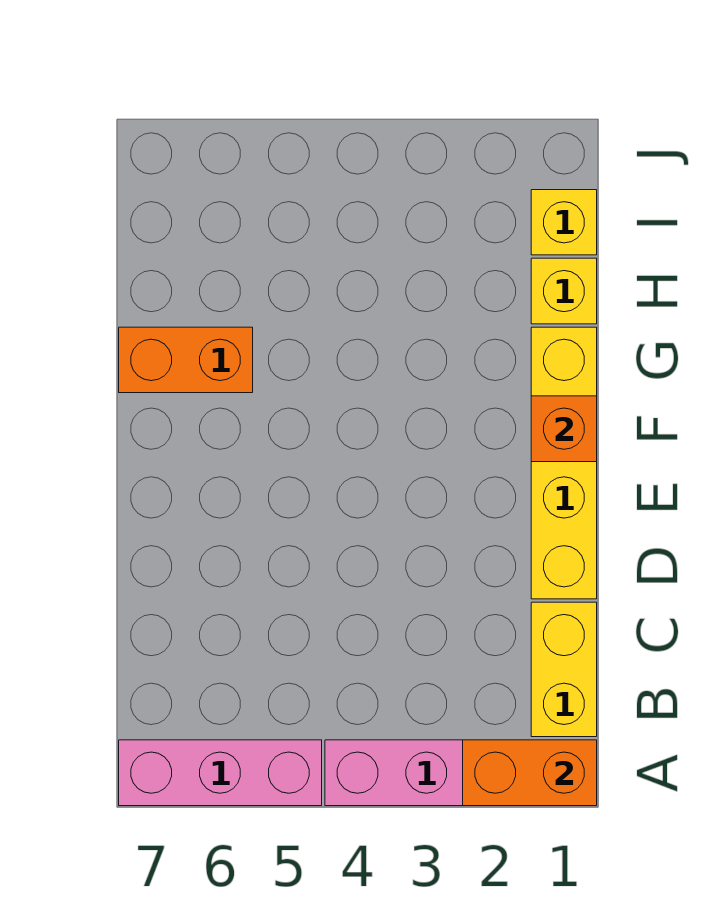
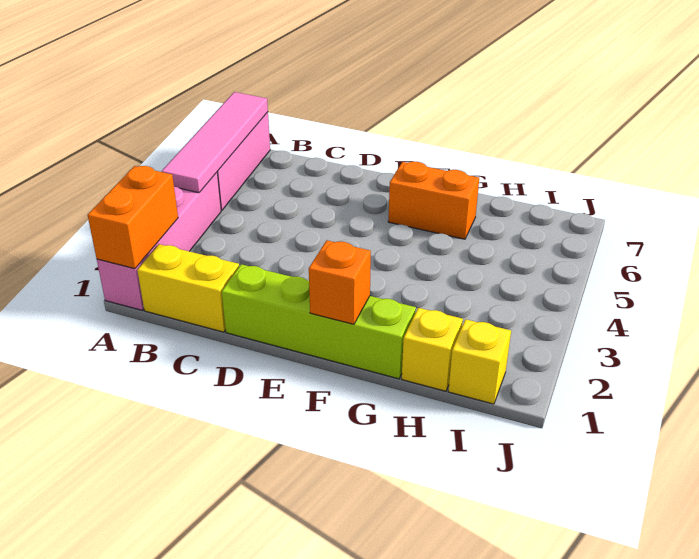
none -> pink 1x4 tile [161,92,268,193]
yellow 1x4 brick [531,327,597,599] -> lime 1x4 brick [222,264,416,379]
orange 1x2 brick [119,327,253,393] -> orange 1x2 brick turned to [388,162,479,239]

